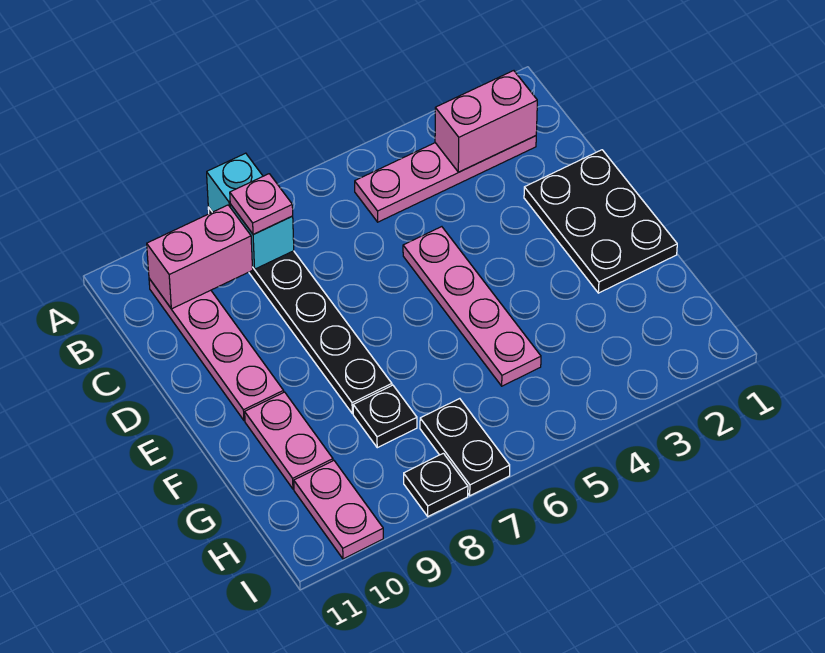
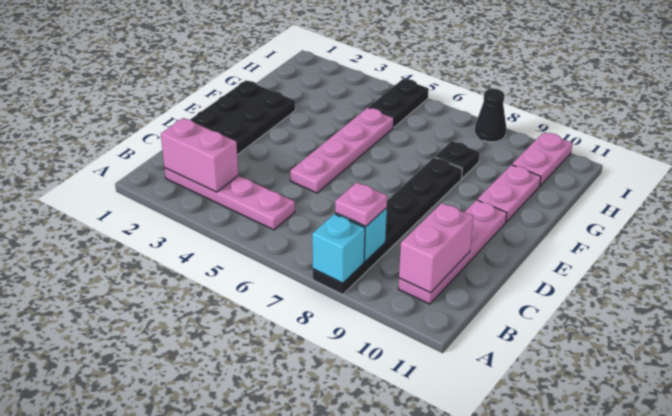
pink 1x2 brick [147,205,253,309] -> pink 1x2 brick turned to [399,203,473,293]
black 1x2 plate [420,399,510,496] -> black 1x2 plate moved to [369,79,428,127]
black 1x1 plate [404,453,468,516] -> black 1x1 cone [475,89,506,142]

